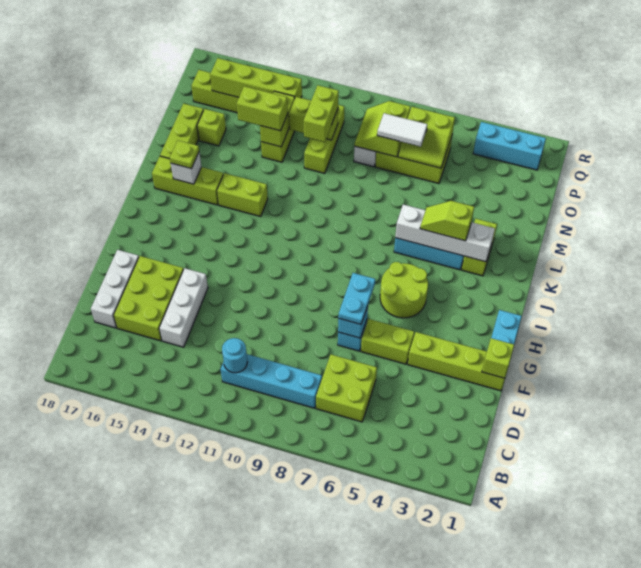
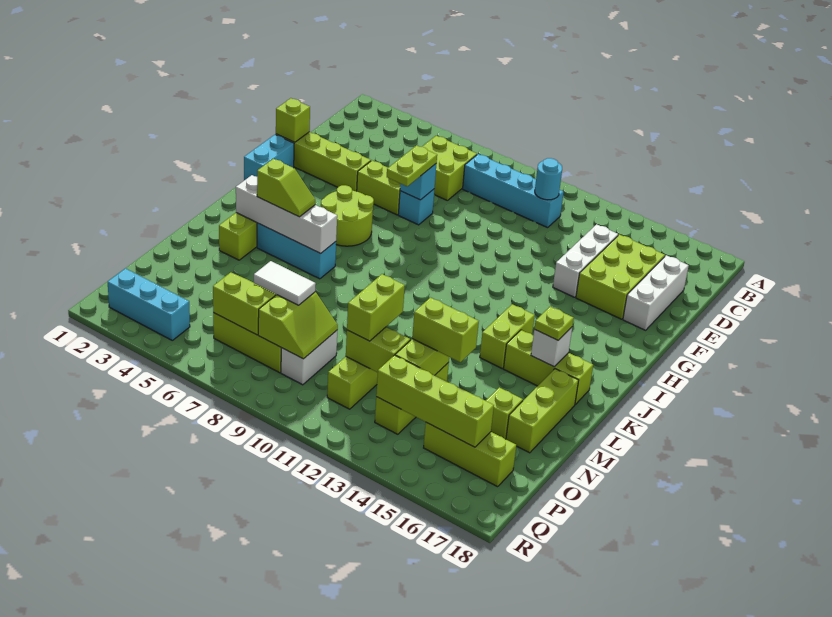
cyan 1x2 plate [338,273,375,324] -> lime 1x2 plate [387,146,437,186]
lime 1x2 brick [217,173,268,216] -> lime 1x2 brick turned to [480,304,535,368]

